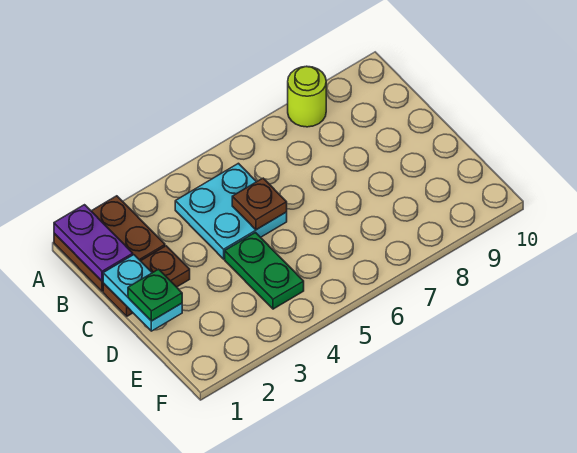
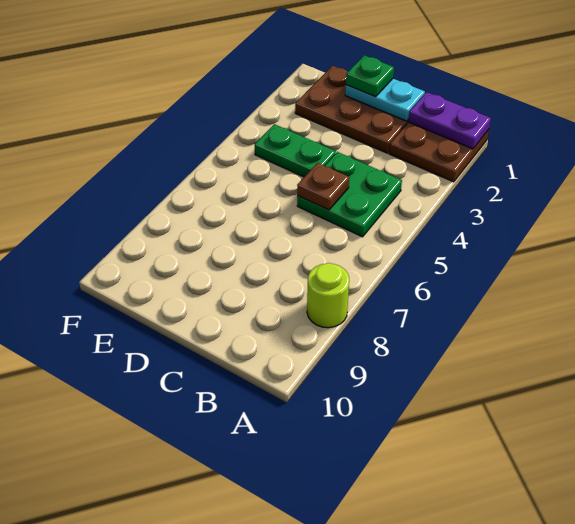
cyan 2x2 plate [175,163,287,259] -> green 2x2 plate [297,152,402,237]
brown 1x2 plate [103,246,190,316] -> brown 2x3 plate [295,66,409,153]

